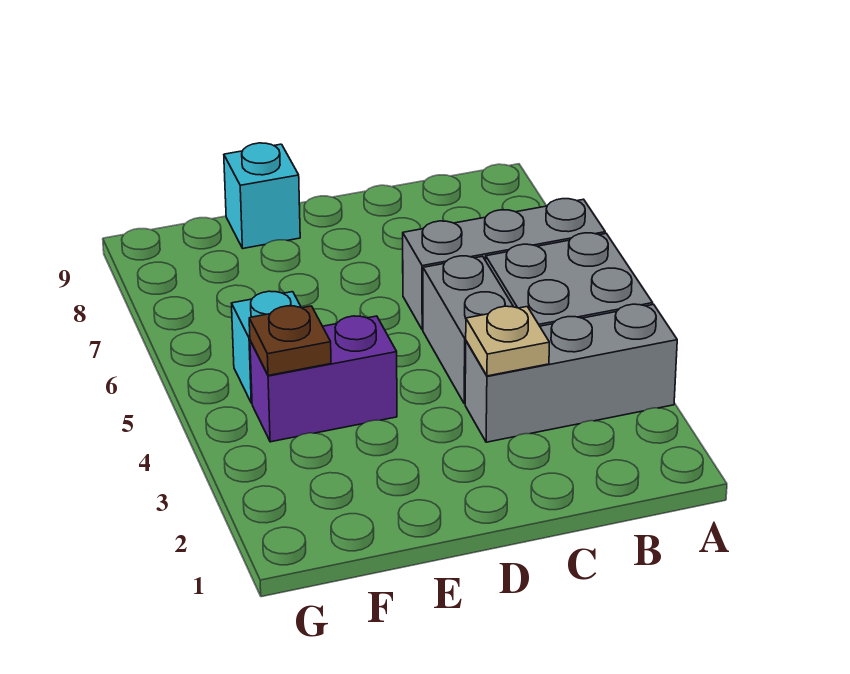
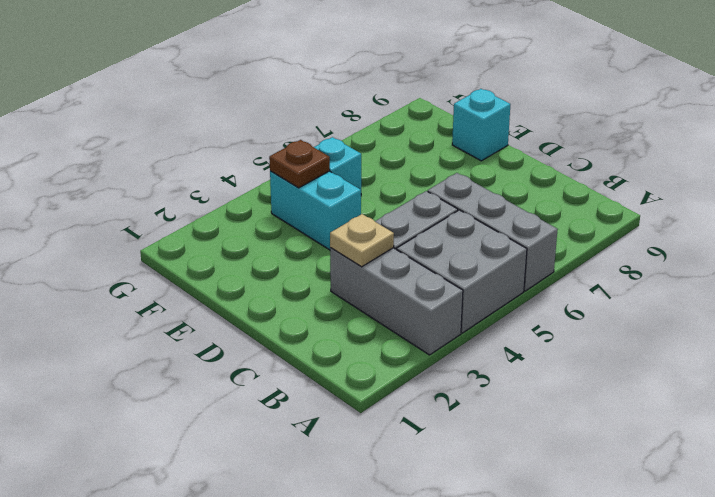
purple 1x2 brick [250,316,397,442] -> cyan 1x2 brick [270,171,361,250]

